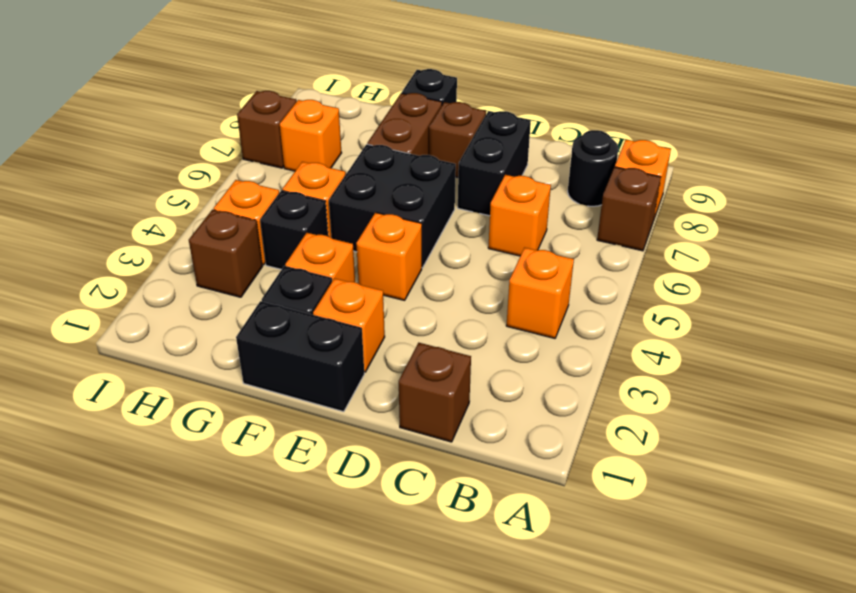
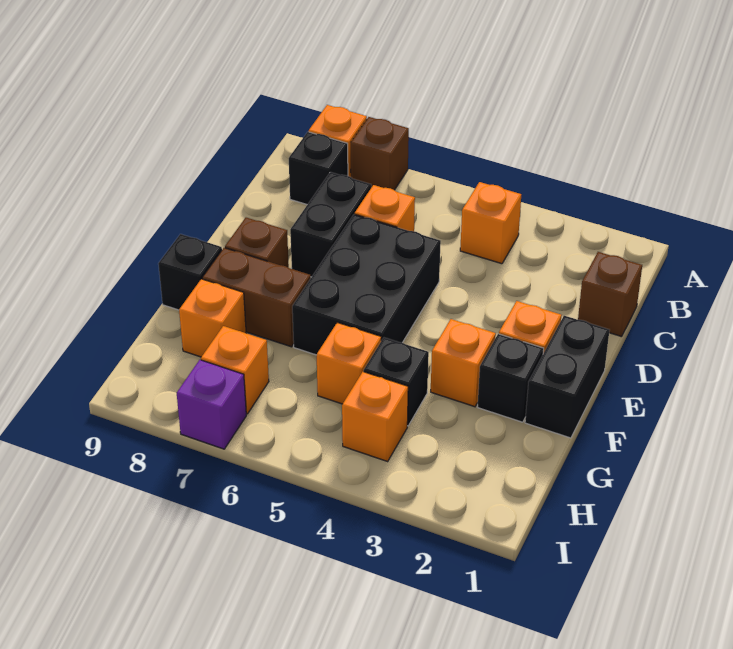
black 1x1 round brick [568,130,619,206] -> black 1x1 brick [289,132,348,205]
black 1x2 brick [458,111,531,216] -> black 1x2 brick turned to [290,172,371,277]
orange 1x1 brick [356,213,422,300] -> orange 1x1 brick moved to [179,279,246,357]
black 2x2 brick [329,144,456,268] -> black 2x3 brick [292,214,441,355]
brown 1x1 brick [189,210,263,297] -> none
brown 1x1 brick [237,91,297,168] -> purple 1x1 brick [177,360,246,449]

